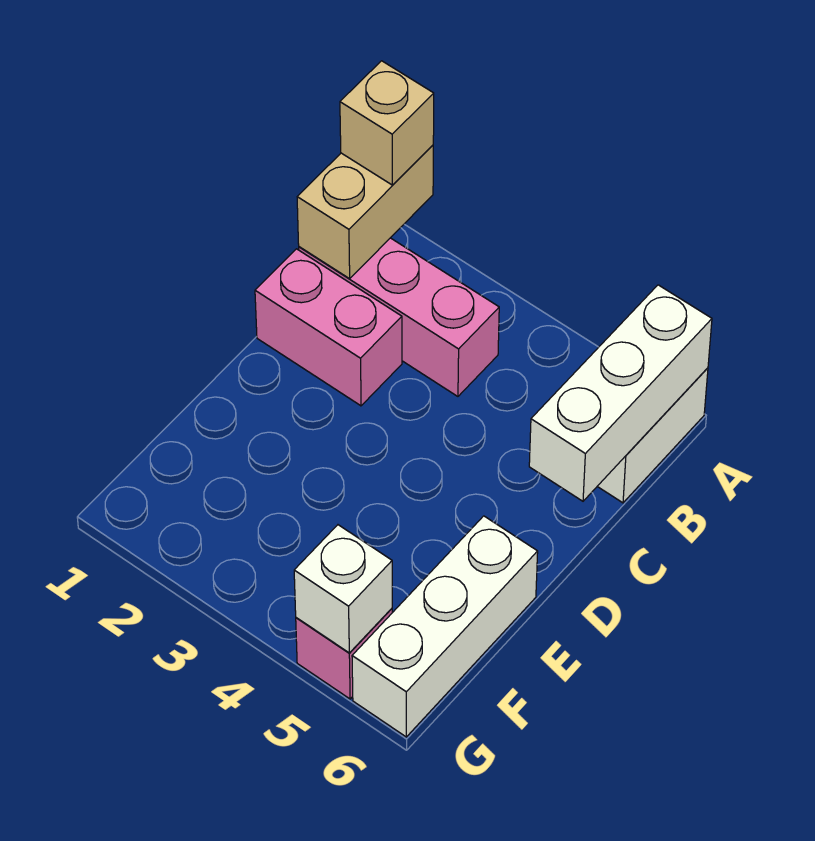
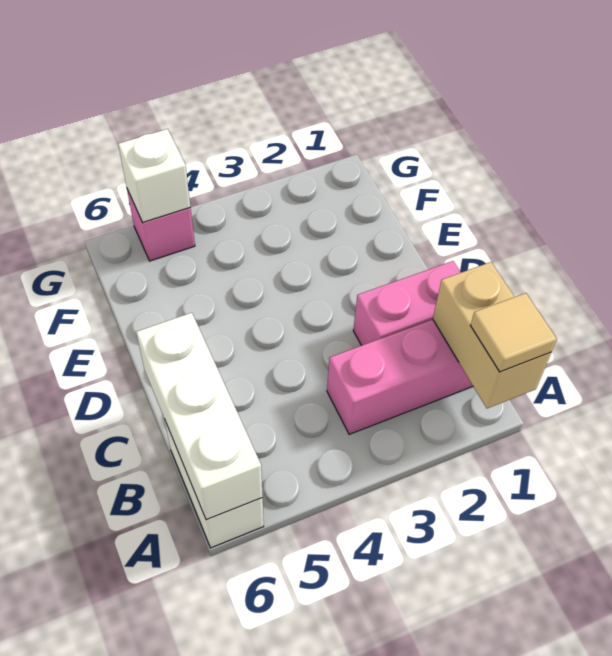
tan 1x1 brick [340,61,434,185] -> tan 1x1 tile [470,293,557,372]
white 1x3 brick [352,516,538,737] -> none

